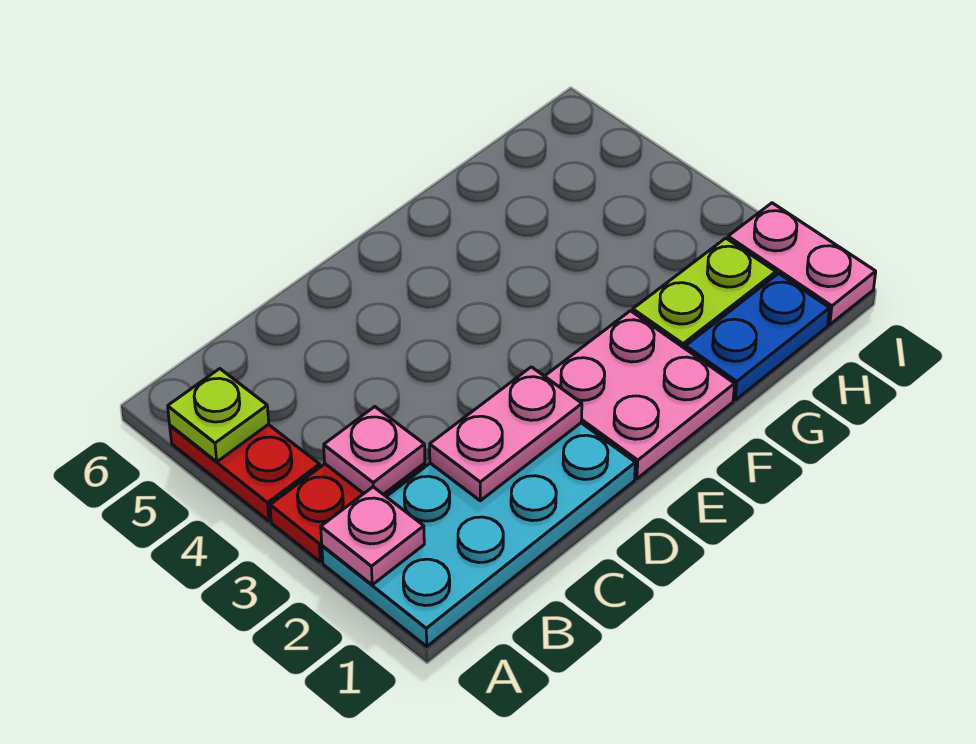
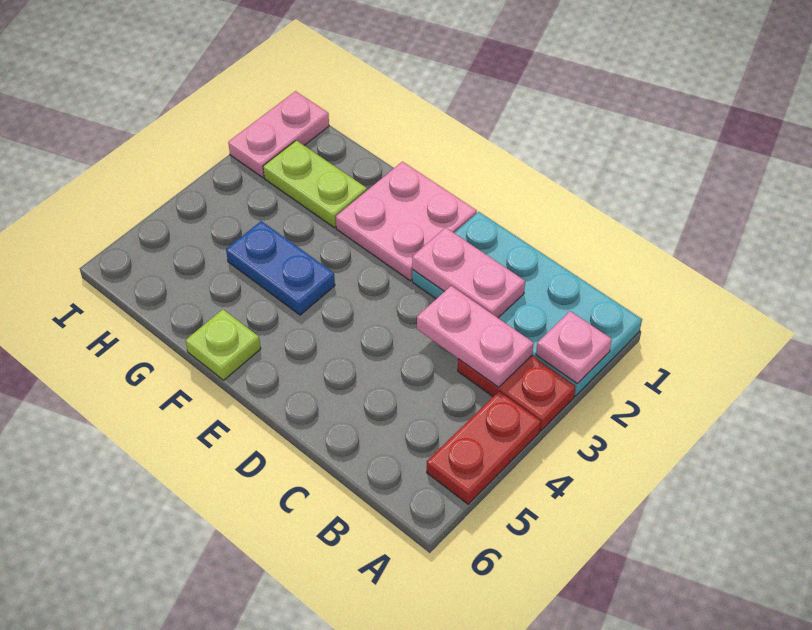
lime 1x1 plate [168,369,269,462] -> lime 1x1 plate moved to [185,309,261,380]
pink 1x1 plate [324,407,425,494] -> pink 1x2 plate [417,286,534,387]
blue 1x2 plate [685,274,830,400] -> blue 1x2 plate moved to [226,221,335,315]

